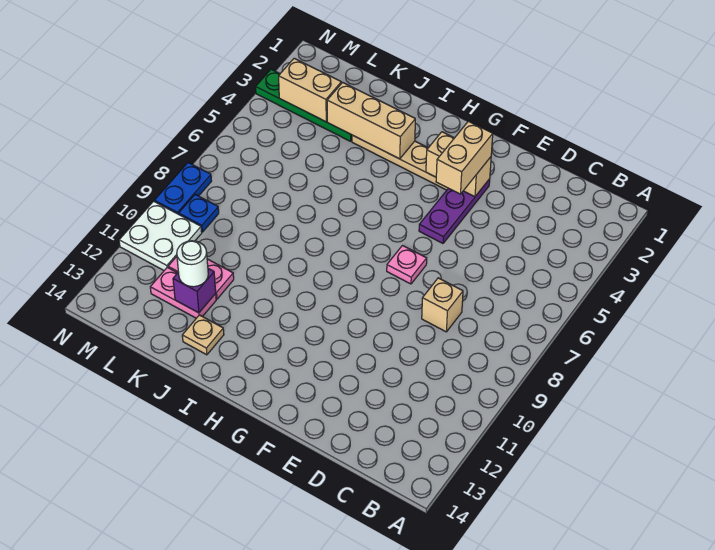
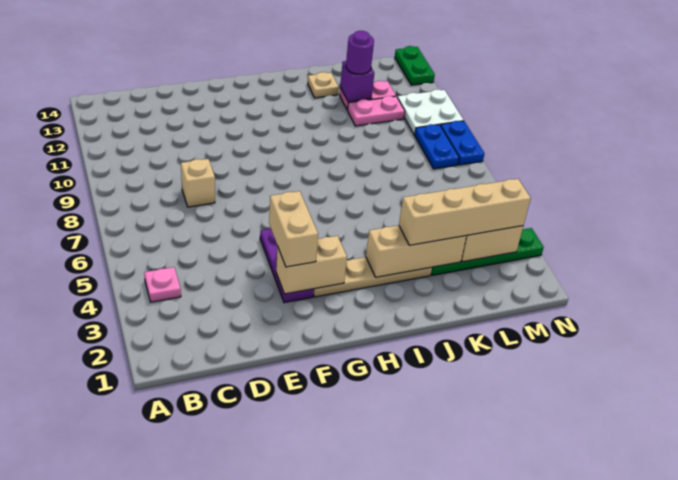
pink 1x1 plate [387,246,427,284] -> pink 1x1 plate moved to [144,267,181,302]
none -> tan 1x4 brick [399,179,531,245]
white 1x1 round brick [177,241,208,287] -> purple 1x1 round brick [346,31,374,74]
blue 1x1 plate [179,195,219,232] -> blue 1x2 plate [415,124,459,169]
none -> green 1x2 plate [395,46,435,85]

